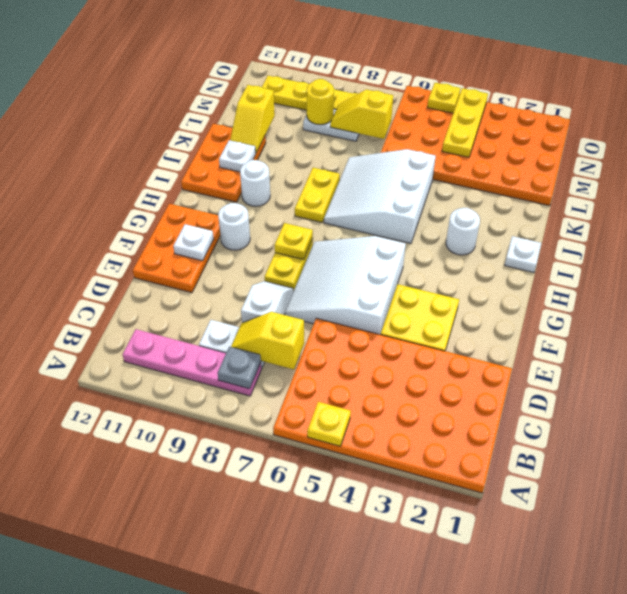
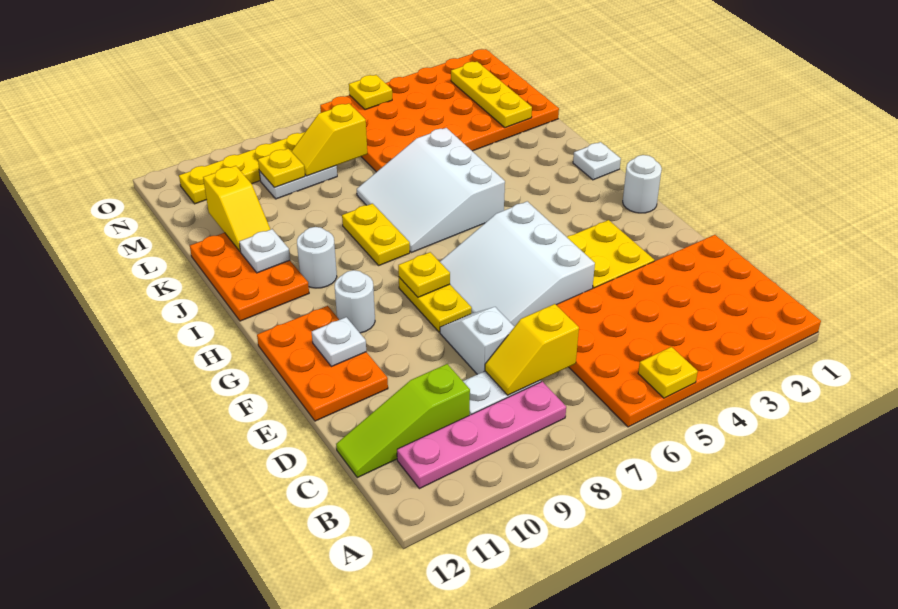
grey 1x1 plate [218,347,261,389] -> none
none -> lime 1x3 slope [336,364,470,478]
white 1x1 round brick [446,208,480,255] -> white 1x1 round brick moved to [623,155,662,213]
yellow 1x3 plate [442,88,488,157] -> yellow 1x3 plate moved to [451,62,532,128]
yellow 1x1 round brick [307,79,334,125] -> yellow 1x1 plate [258,148,305,187]

